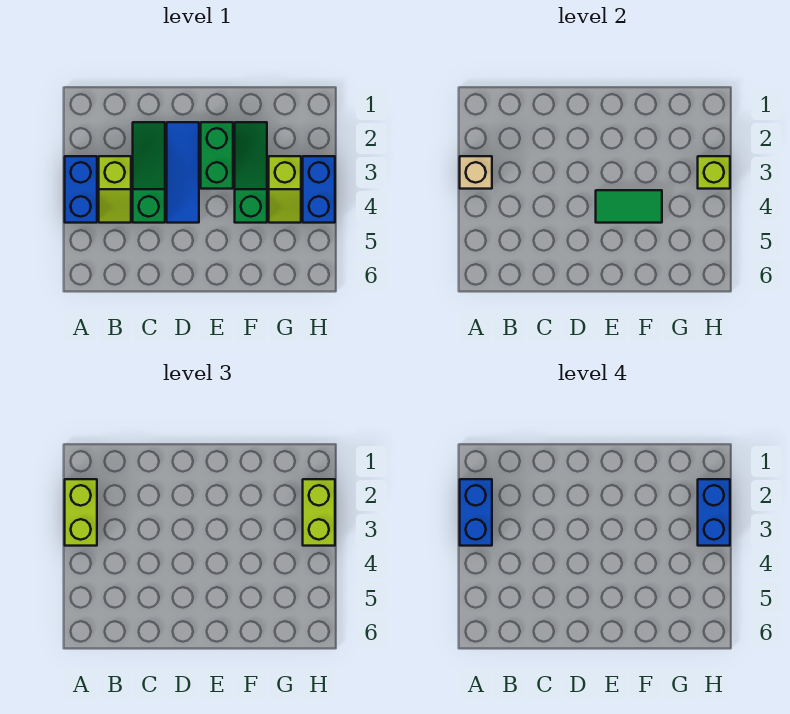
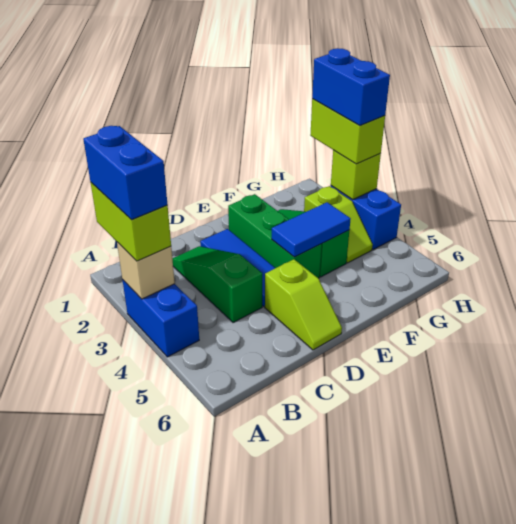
lime 1x2 slope [99,156,131,223] -> lime 1x2 slope moved to [265,259,342,350]
green 1x2 brick [201,122,233,189] -> green 1x3 brick [228,194,322,278]
green 1x2 tile [596,190,662,223] -> blue 1x2 tile [272,202,351,257]

